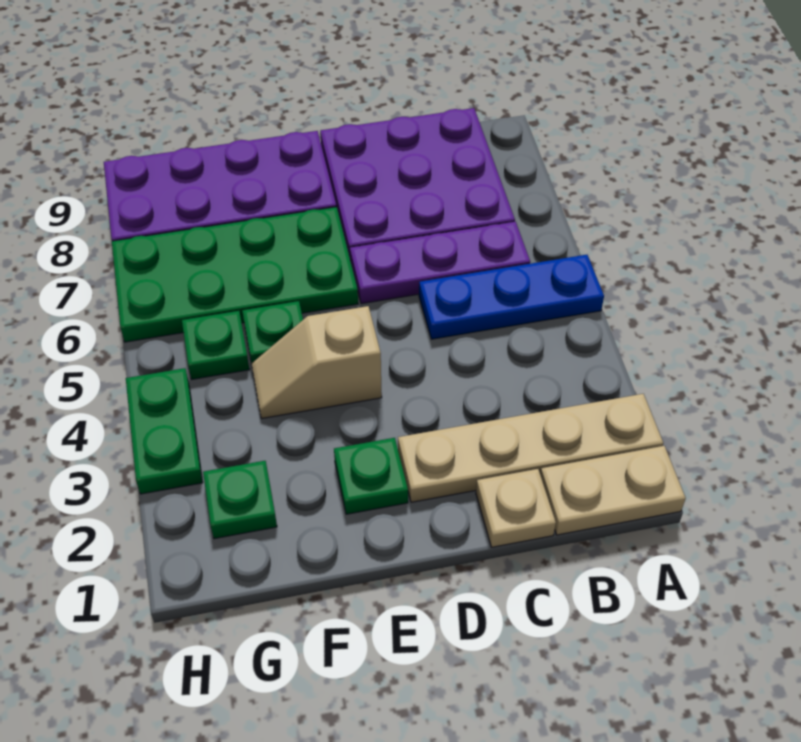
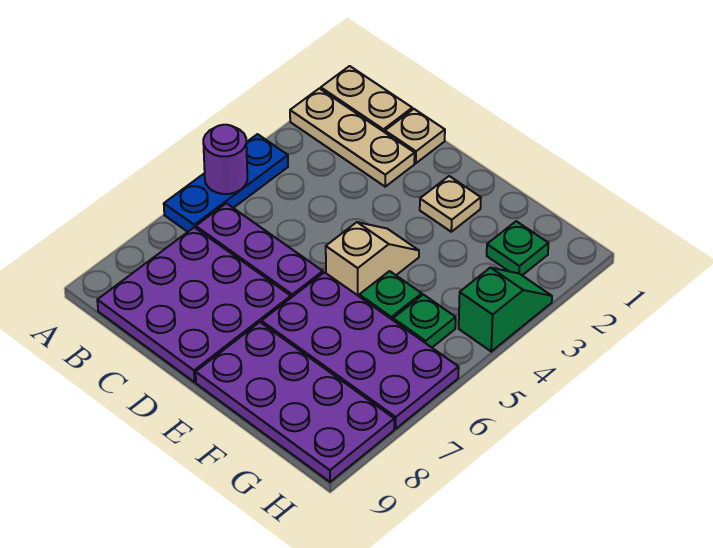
tan 1x4 plate [398,394,663,502] -> tan 1x3 plate [290,88,415,187]
blue 1x3 plate [419,255,604,339] -> blue 1x3 plate turned to [164,134,288,232]
none -> purple 1x1 round brick [203,125,247,194]
green 1x1 plate [334,438,408,514] -> tan 1x1 plate [420,176,481,232]
tan 1x2 slope [252,306,382,419] -> tan 1x2 slope turned to [326,222,419,296]
green 2x4 plate [112,207,358,342] -> purple 2x4 plate [262,272,459,429]
green 1x2 plate [126,368,203,494] -> green 1x2 slope [459,268,552,351]

